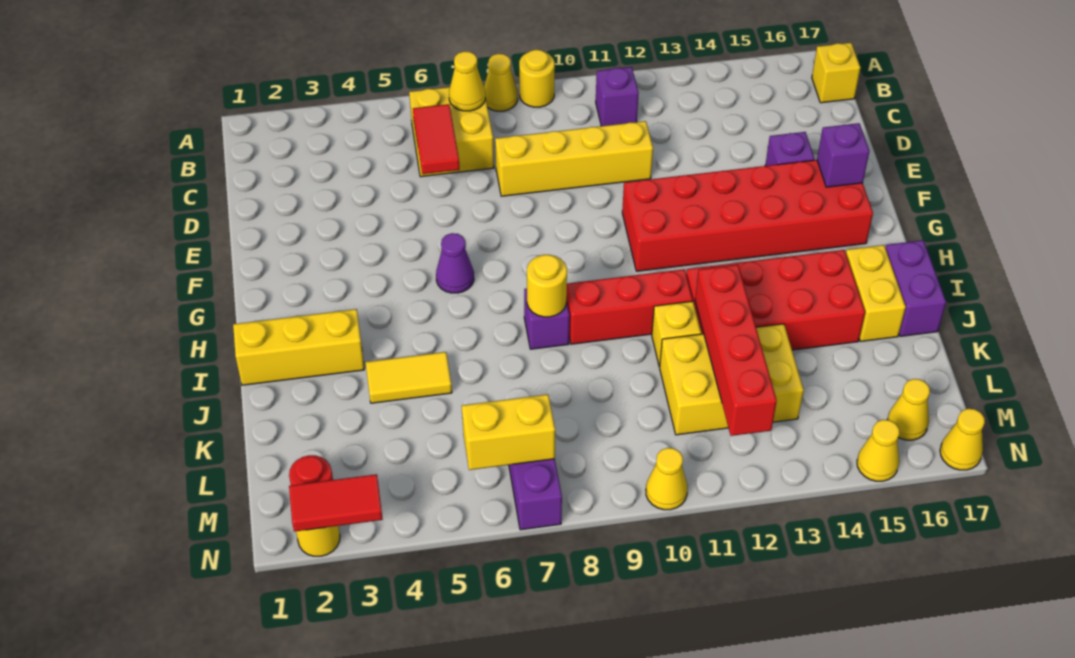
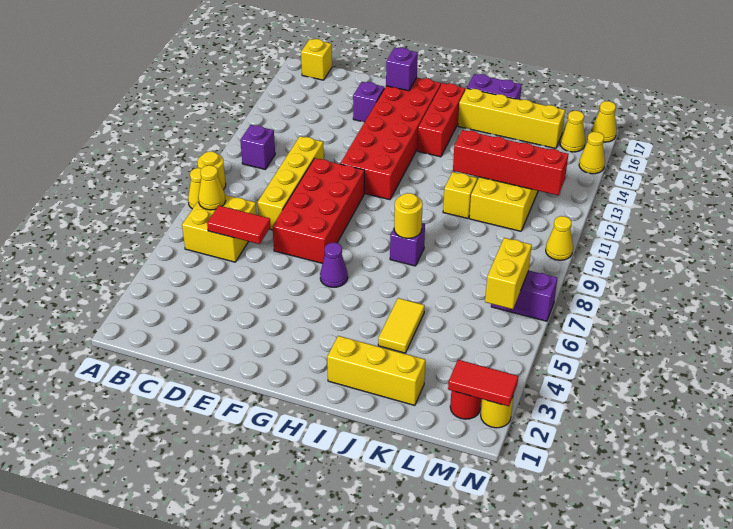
yellow 1x3 brick [233,309,364,385] -> yellow 1x3 brick turned to [327,336,425,406]
red 1x3 brick [566,269,693,344] -> red 1x3 brick moved to [417,83,465,157]
red 2x4 brick [686,250,865,350] -> red 2x4 brick moved to [272,158,364,264]
yellow 1x2 brick [846,245,906,341] -> yellow 1x4 brick [458,88,565,148]
red 1x2 tile [289,474,383,532] -> red 1x2 tile turned to [448,360,518,406]

